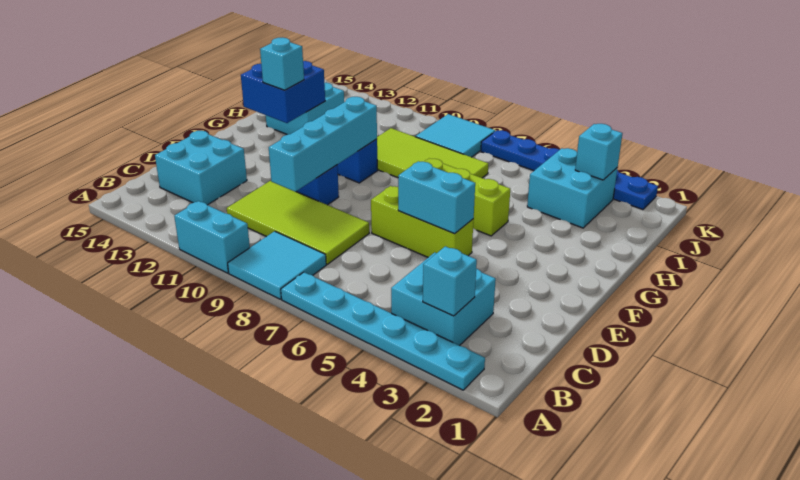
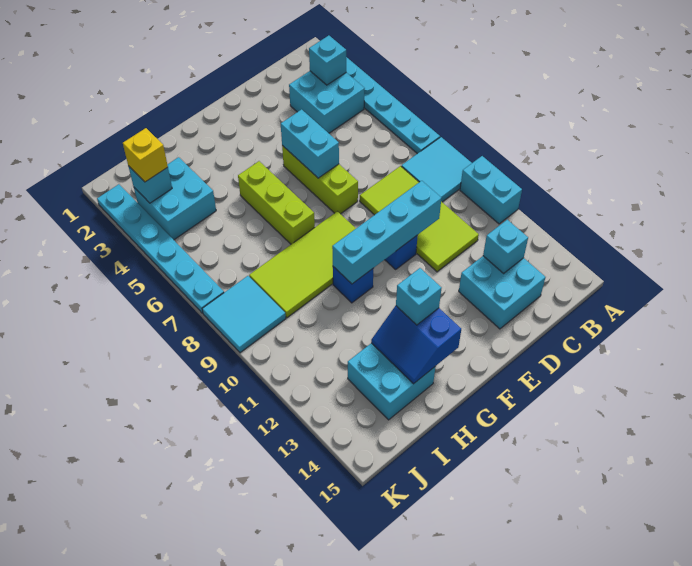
none -> cyan 1x1 brick [483,220,528,273]
blue 2x2 brick [241,61,325,123] -> blue 2x2 slope [371,306,461,384]
lime 2x4 tile [377,128,488,178] -> lime 2x4 tile turned to [249,211,356,318]
none -> yellow 1x1 brick [123,128,168,182]
blue 1x6 plate [481,130,658,210] -> cyan 1x6 plate [97,184,224,313]

